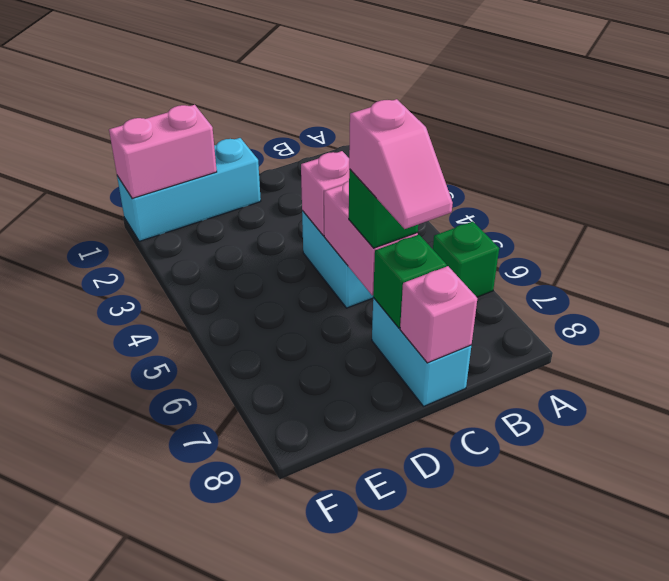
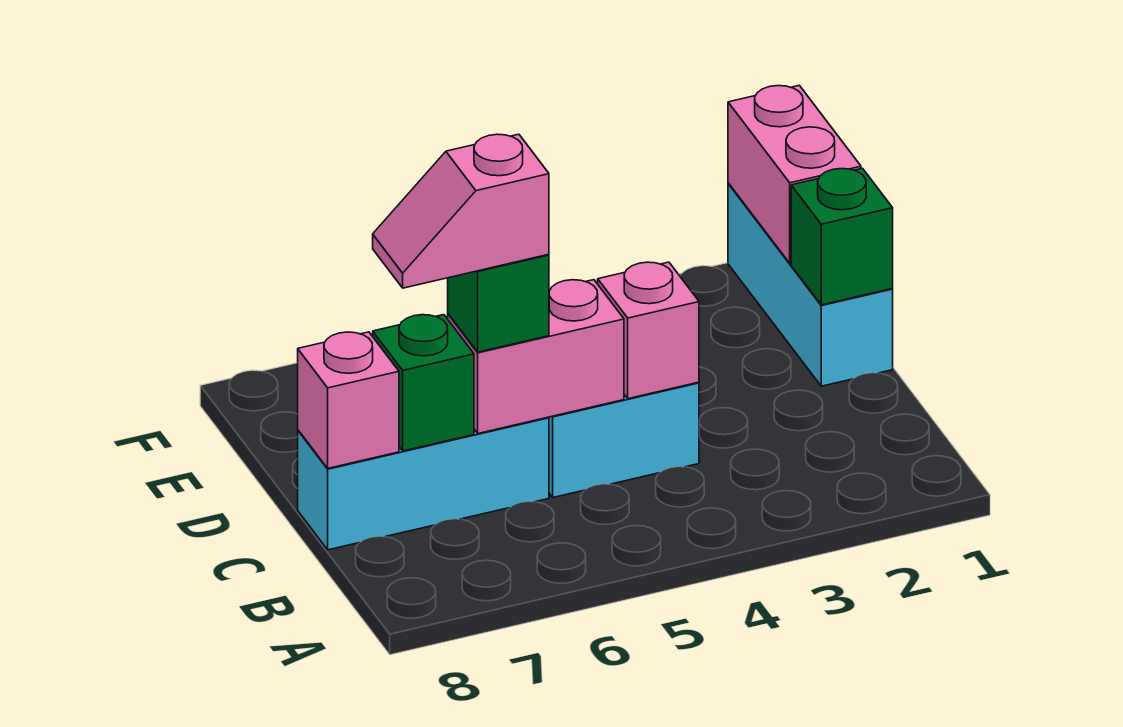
green 1x1 brick [433,222,499,297] -> green 1x1 brick moved to [791,168,893,305]
cyan 1x2 brick [372,298,471,406] -> cyan 1x3 brick [298,417,549,550]

